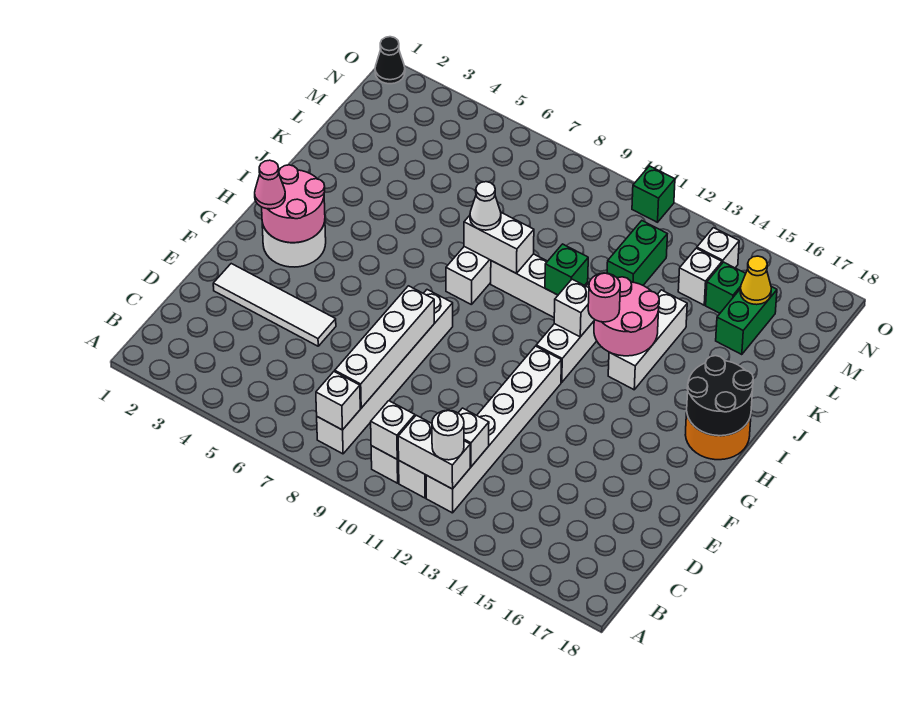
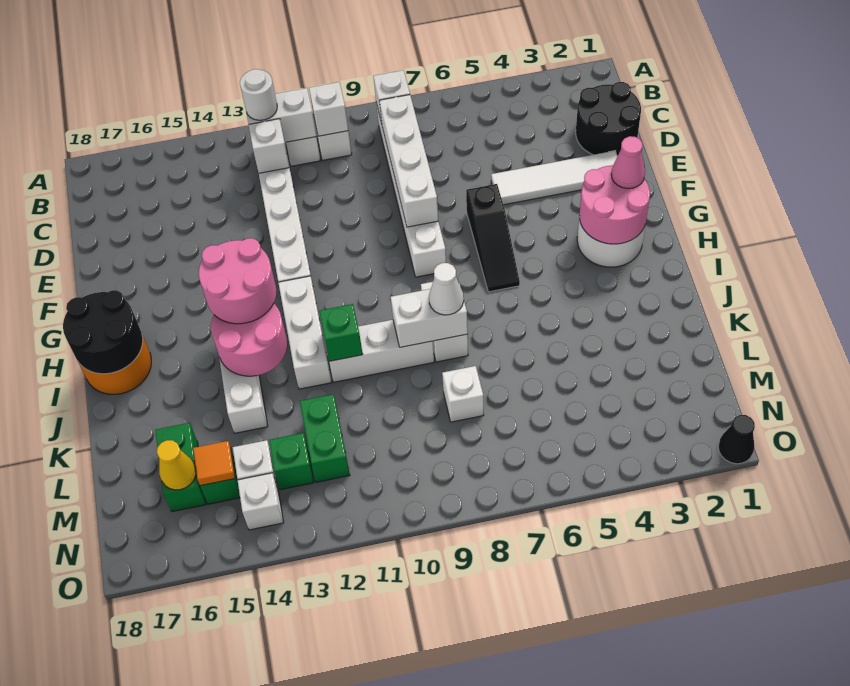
none -> black 2x2 round brick [576,82,641,156]
none -> black 1x3 slope [466,184,520,292]
white 1x1 brick [554,279,594,337] -> white 1x1 brick moved to [442,366,484,422]
pink 1x1 round brick [588,273,620,322] -> pink 2x2 round brick [199,238,276,324]
none -> orange 1x1 tile [193,441,235,486]
green 1x1 brick [632,166,675,222] -> green 1x1 brick moved to [269,433,314,490]

